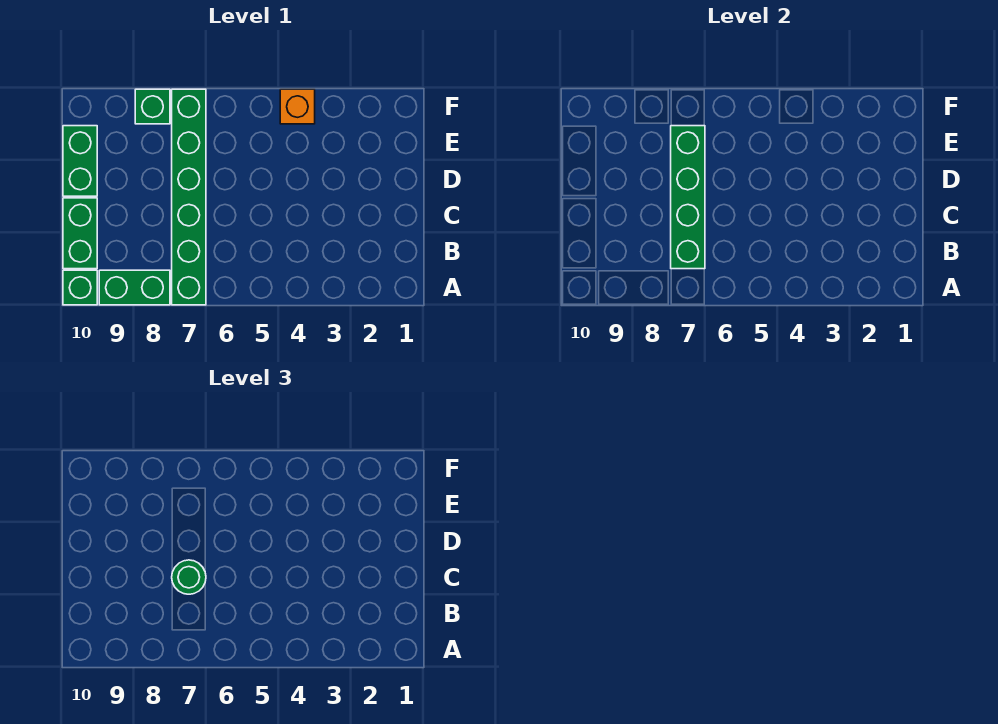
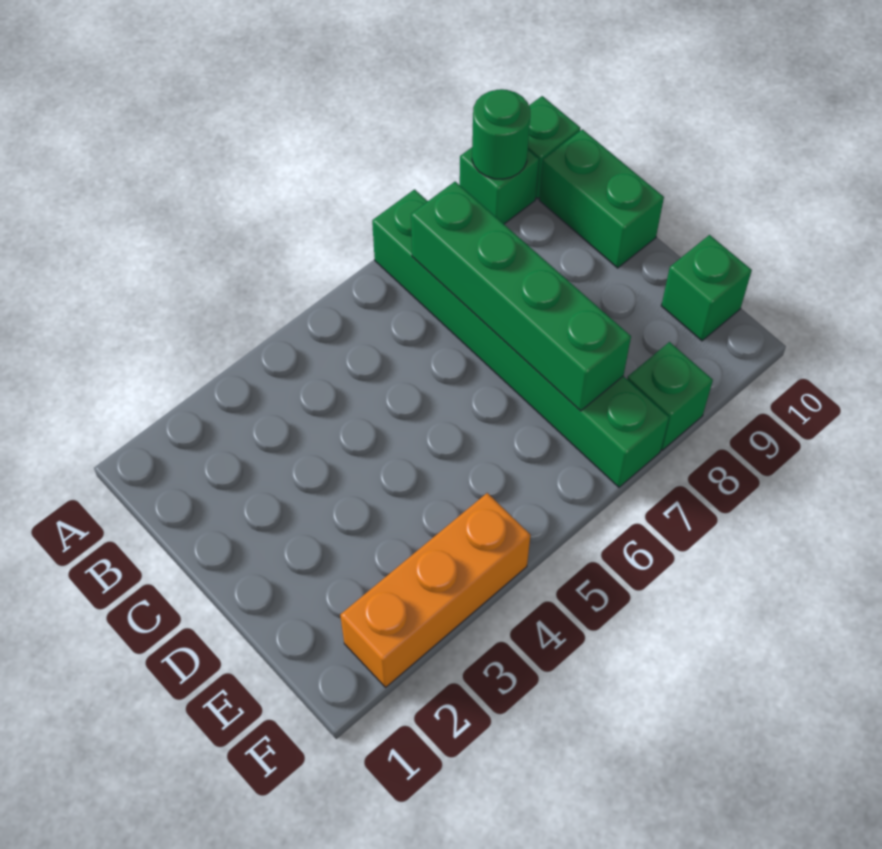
green 1x2 brick [99,270,170,305] -> green 1x1 brick [460,148,539,224]
green 1x1 round brick [172,560,206,594] -> green 1x1 round brick moved to [472,89,530,179]
green 1x2 brick [63,126,97,196] -> green 1x1 brick [661,235,752,341]
orange 1x1 brick [280,89,315,124] -> orange 1x3 brick [340,493,530,687]

